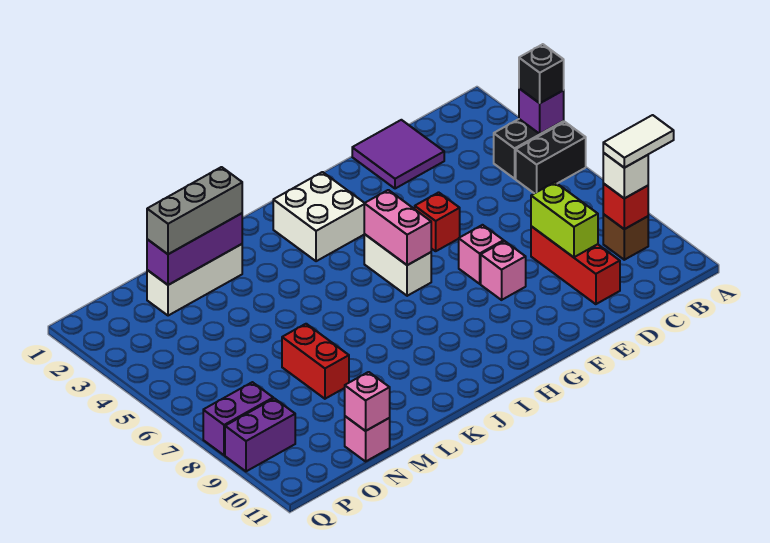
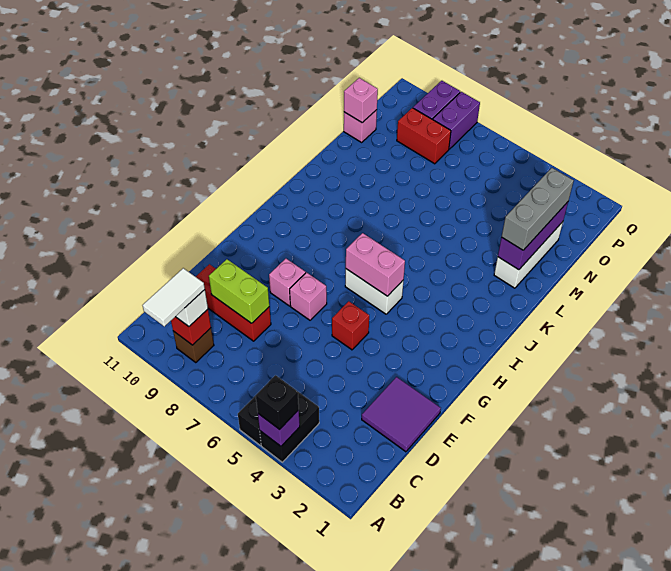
white 2x2 brick [273,172,364,261] -> none
red 1x2 brick [282,324,349,399] -> red 1x2 brick moved to [397,108,451,164]

